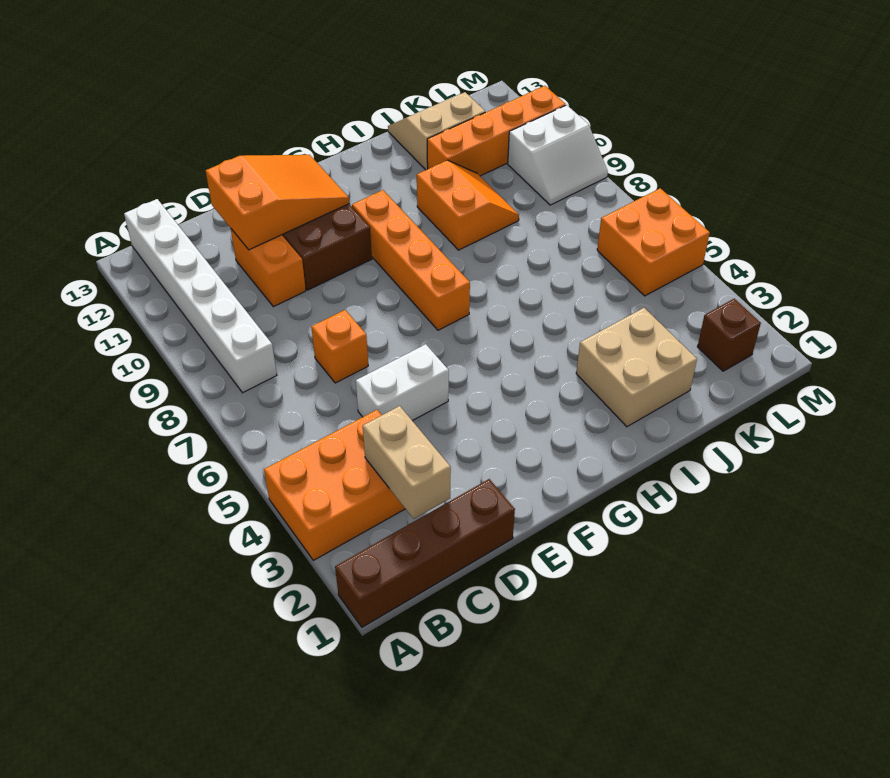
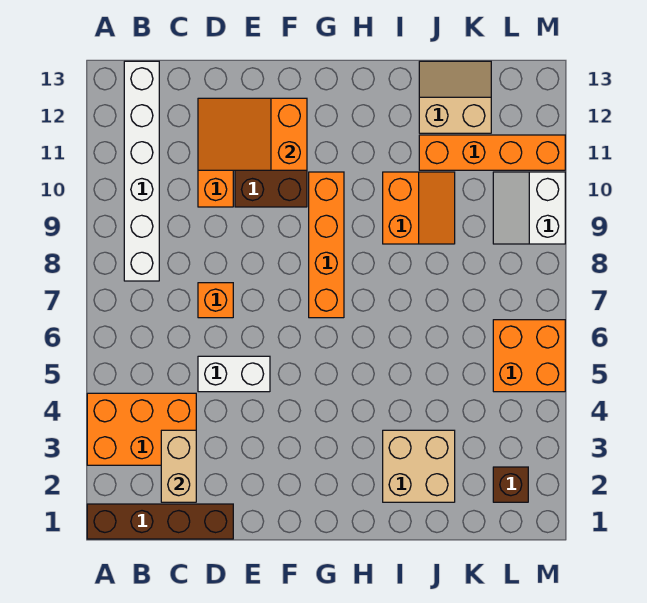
orange 2x3 slope [206,155,349,250] -> orange 2x3 slope turned to [198,98,307,170]
white 2x2 slope [508,105,608,205] -> white 2x2 slope turned to [493,172,565,244]

